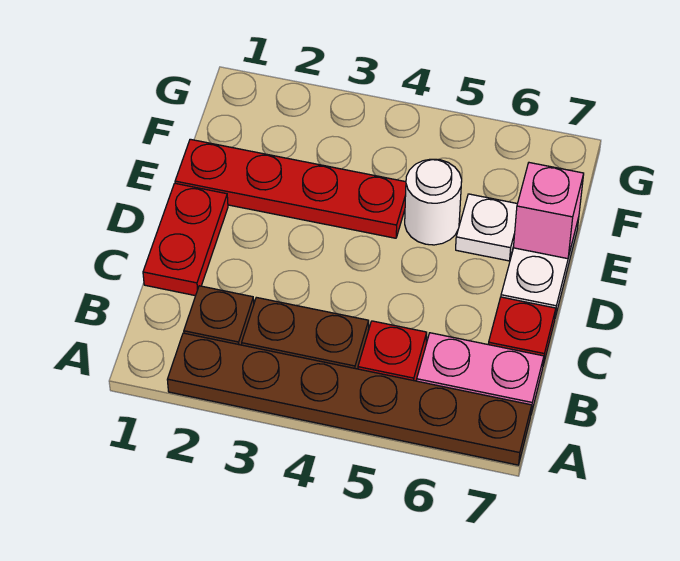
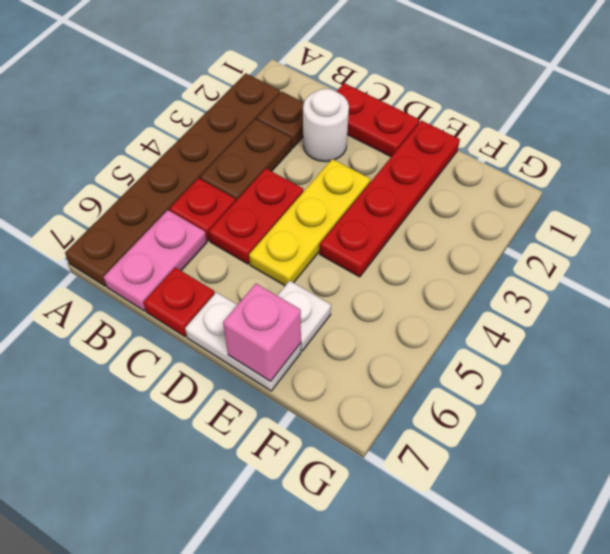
none -> red 1x2 plate [209,169,303,264]
none -> yellow 1x3 plate [249,159,371,286]
white 1x1 round brick [405,159,462,245] -> white 1x1 round brick moved to [303,89,349,162]

